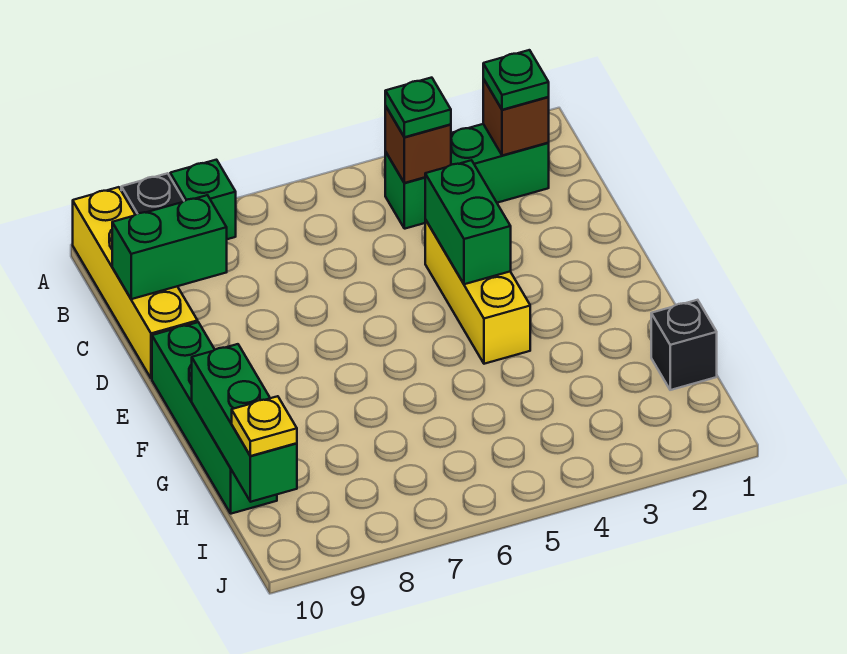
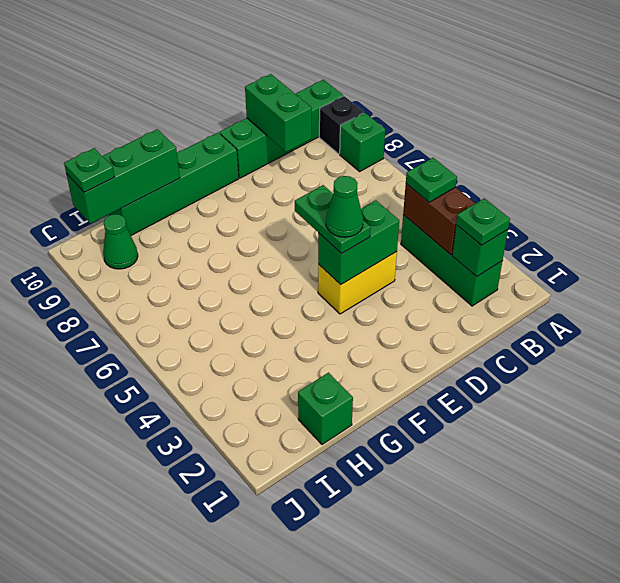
yellow 1x4 brick [73,187,198,379] -> green 1x4 brick [219,80,343,178]
brown 1x1 brick [483,79,549,156] -> green 1x1 brick [452,225,508,277]
brown 1x1 brick [385,106,451,183] -> brown 1x2 brick [403,184,475,255]
yellow 1x3 brick [425,220,530,364] -> yellow 1x2 brick [318,252,397,314]
none -> green 1x2 plate [295,185,371,253]
none -> green 1x1 cone [326,176,363,237]
black 1x1 brick [651,300,717,390] -> green 1x1 brick [298,373,353,445]
none -> green 1x1 cone [103,214,138,269]
yellow 1x1 plate [232,396,297,456] -> green 1x1 plate [64,148,115,192]

